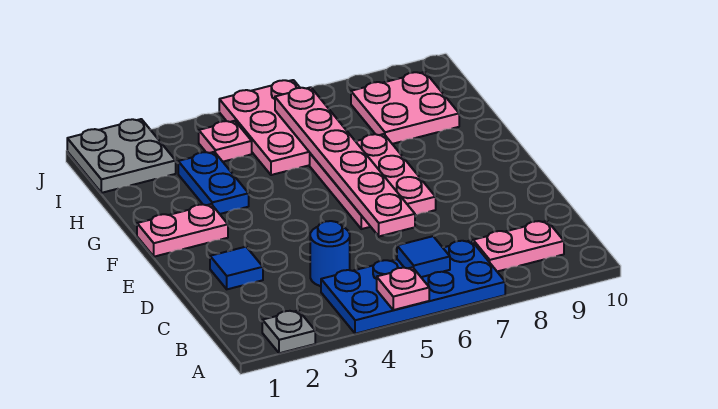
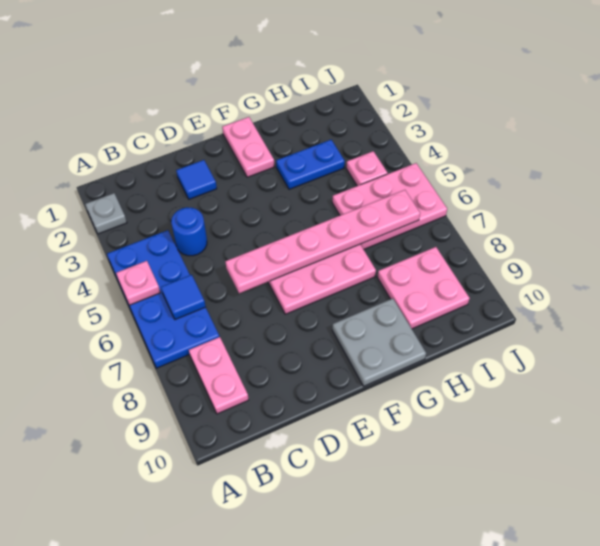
grey 2x2 plate [67,119,176,193] -> grey 2x2 plate moved to [332,298,426,386]

